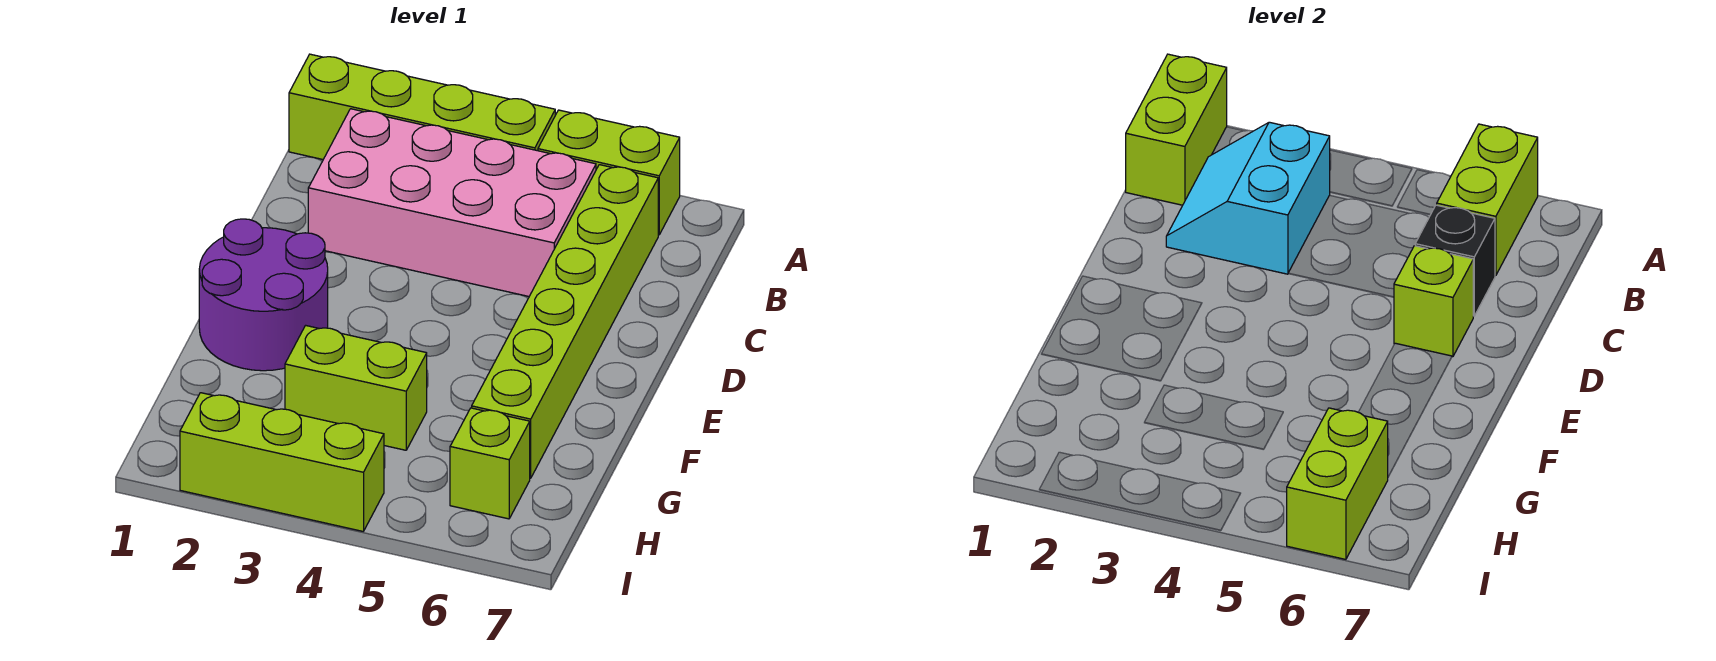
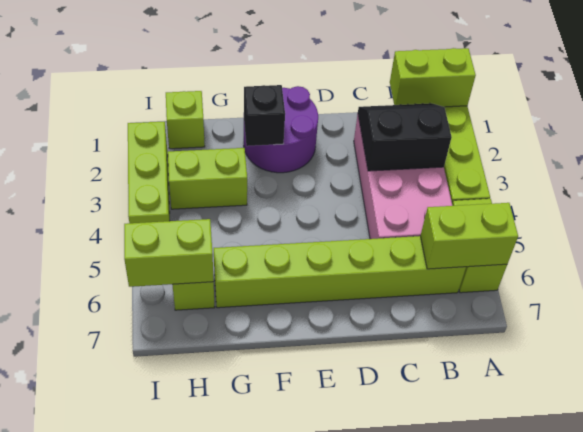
cyan 2x2 slope [1166,122,1330,274] -> black 2x2 slope [358,103,452,171]
black 1x1 brick [1415,205,1495,316] -> black 1x1 brick moved to [244,85,285,146]
lime 1x1 brick [1394,246,1473,357] -> lime 1x1 brick moved to [166,91,205,149]
lime 1x2 brick [285,325,427,450] -> lime 1x2 brick turned to [168,148,247,209]

